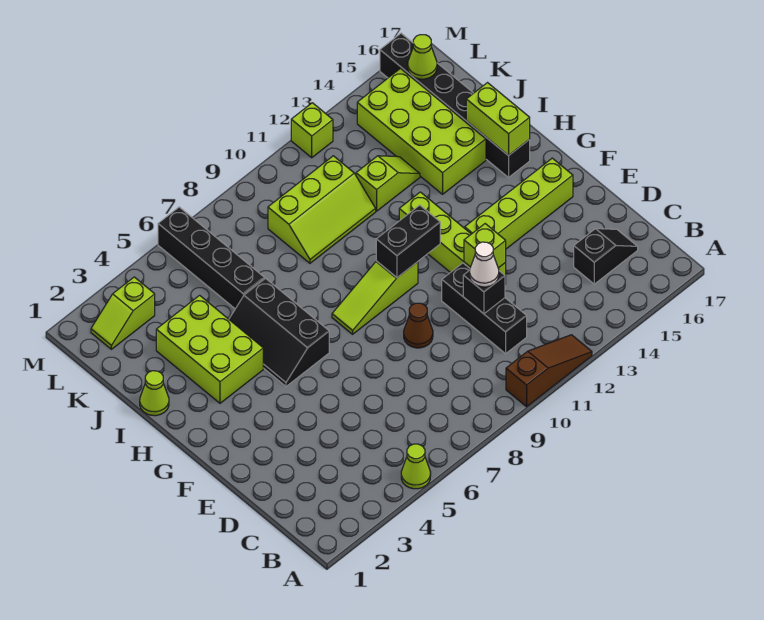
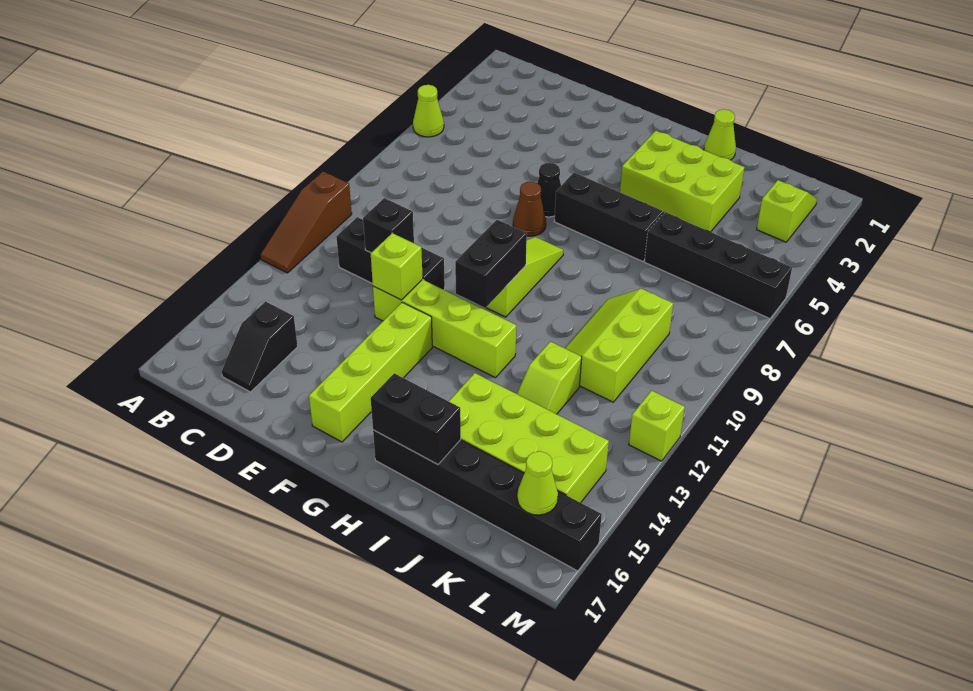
white 1x1 cone [470,242,499,287] -> none
brown 1x1 cone [404,303,433,348] -> brown 1x1 cone moved to [513,182,546,236]
none -> black 1x1 cone [537,163,561,217]
lime 1x2 brick [466,83,530,156] -> black 1x2 brick [371,373,461,465]

